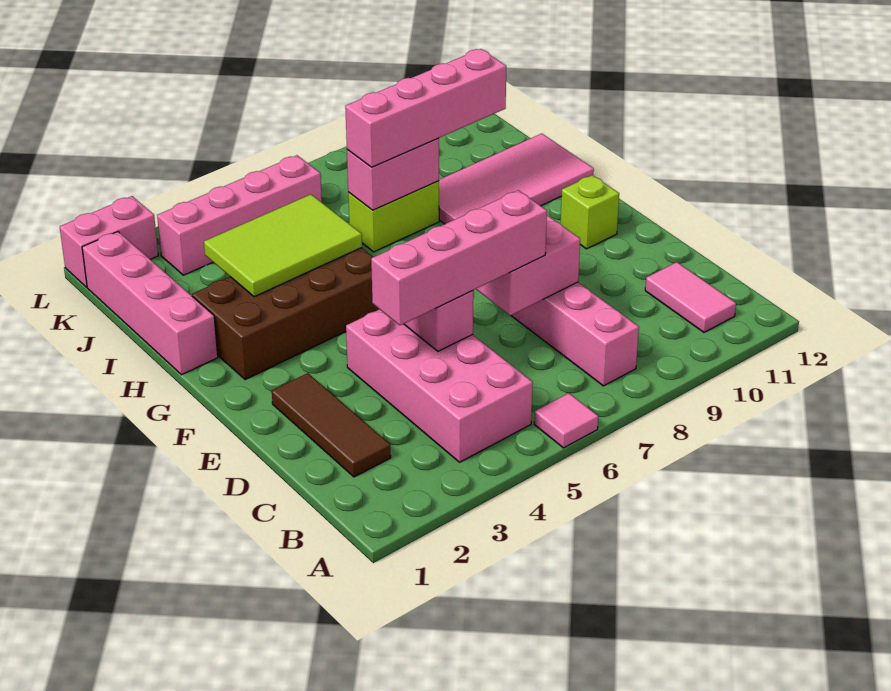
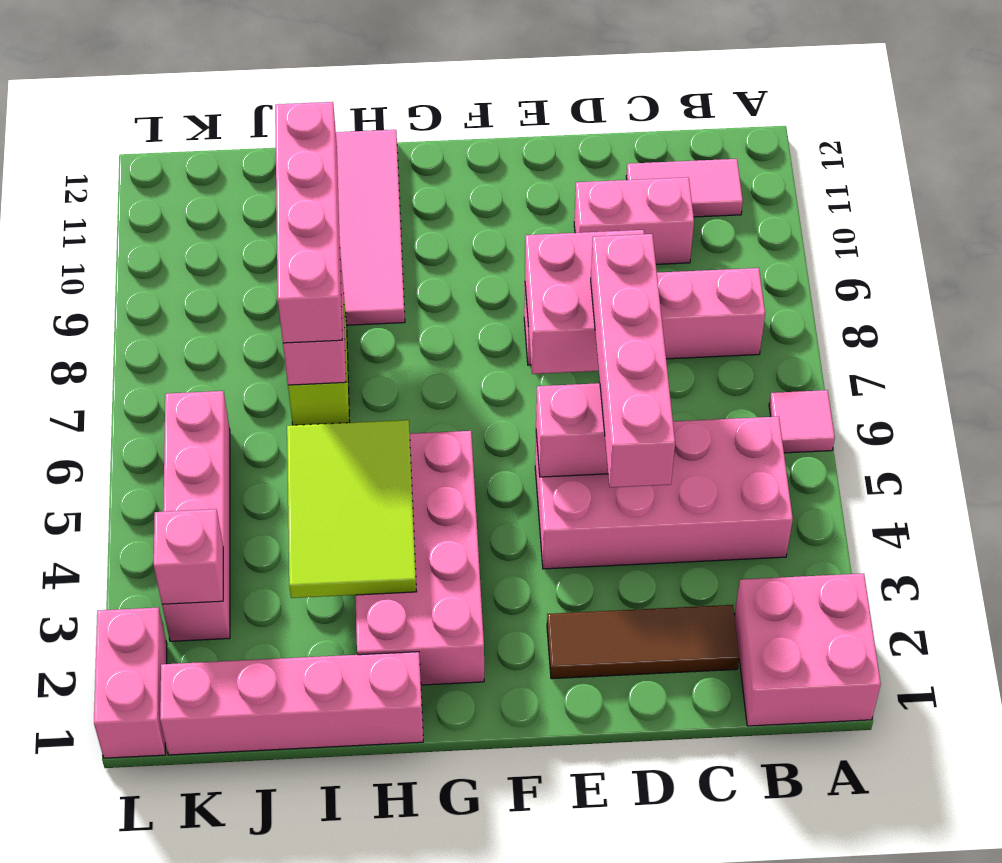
none -> pink 2x2 brick [734,573,881,726]
none -> pink 1x2 brick [574,177,694,264]
lime 1x1 brick [560,175,619,249] -> none
brown 2x4 brick [192,248,379,380] -> pink 2x4 brick [355,431,484,685]
none -> pink 1x1 brick [154,509,223,604]

